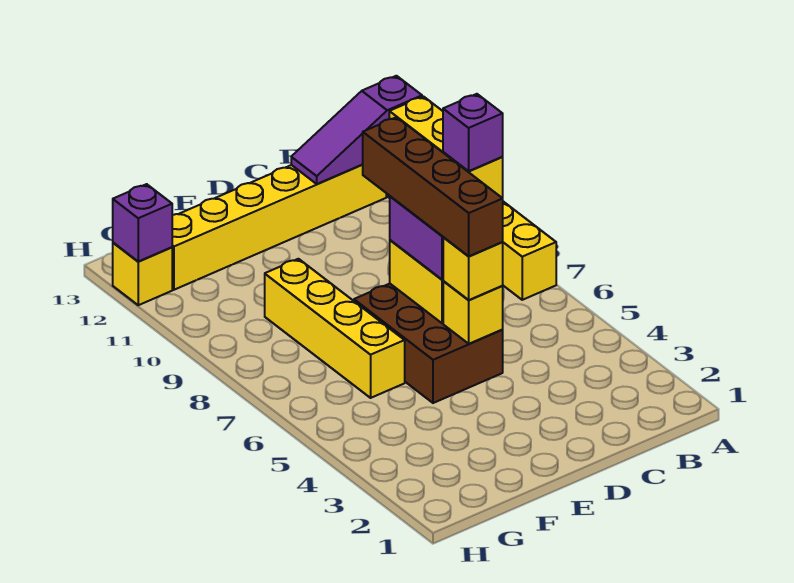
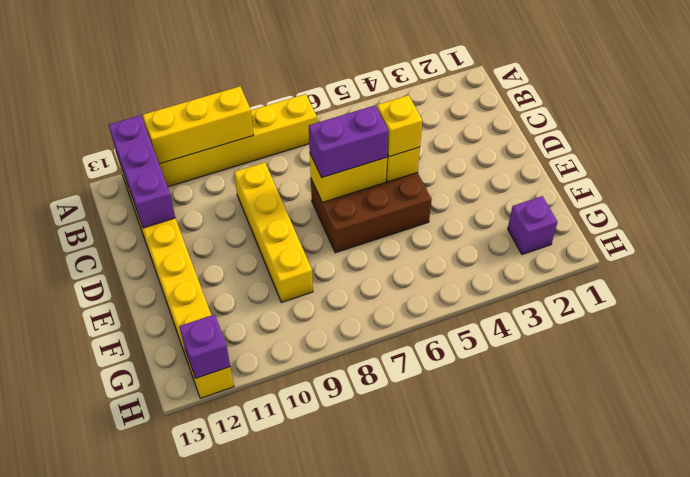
purple 1x1 brick [443,94,503,171] -> purple 1x1 brick moved to [508,196,558,254]
purple 1x3 slope [291,76,422,184] -> purple 1x3 brick [109,115,175,228]
brown 1x4 brick [363,117,503,256] -> none
yellow 1x4 brick [265,259,405,398] -> yellow 1x4 brick turned to [234,162,313,302]

